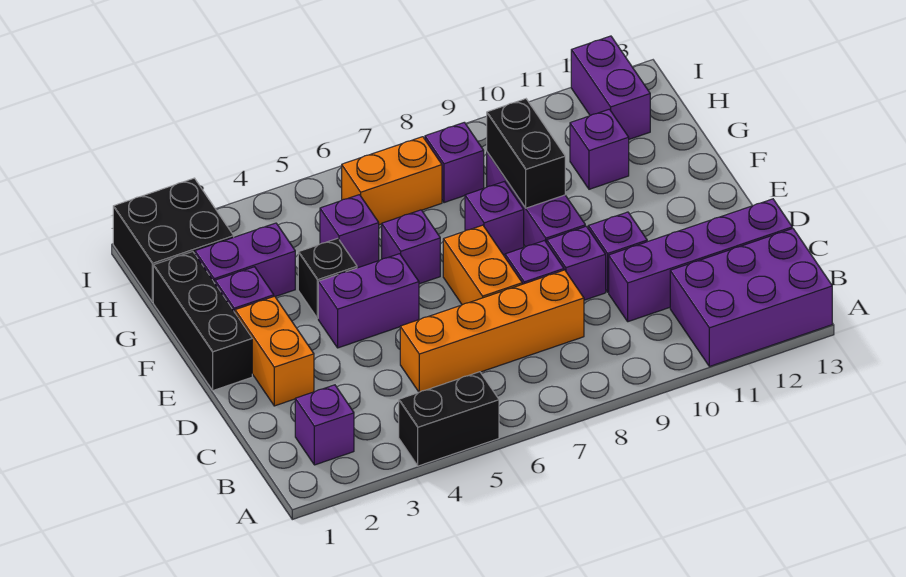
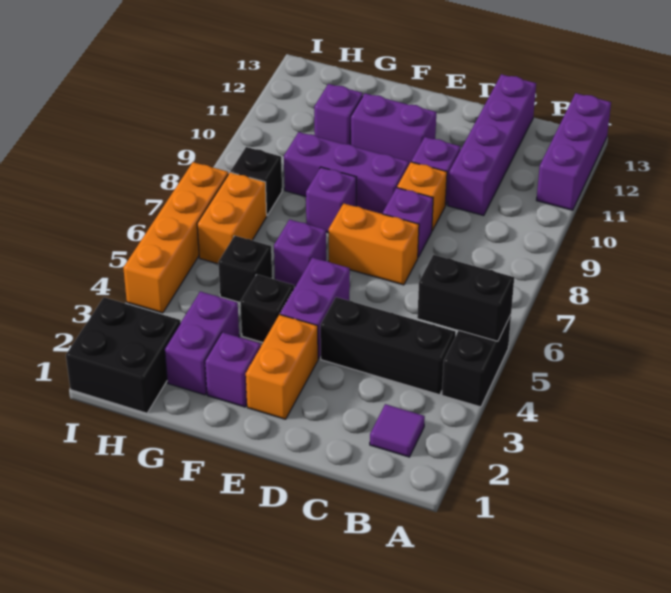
purple 2x3 brick [670,228,832,367] -> purple 1x3 brick [537,93,611,210]
purple 1x1 brick [295,385,354,465] -> purple 1x1 tile [370,404,425,457]
orange 1x4 brick [400,270,584,392] -> orange 1x4 brick moved to [123,162,228,313]
orange 1x2 brick [235,296,314,406] -> orange 1x2 brick turned to [246,315,318,419]
purple 1x1 brick [547,226,606,300] -> orange 1x1 brick [397,162,447,231]
black 1x3 brick [153,252,252,390] -> black 1x3 brick moved to [320,297,456,395]
black 1x2 brick [487,99,565,208] -> black 1x2 brick moved to [417,255,514,341]
purple 1x1 brick [320,195,379,268] -> black 1x1 brick [218,236,272,302]
purple 1x1 brick [425,122,484,203] -> black 1x1 brick [231,147,282,215]
purple 1x2 brick [571,36,650,139] -> purple 1x2 brick moved to [351,93,436,164]

